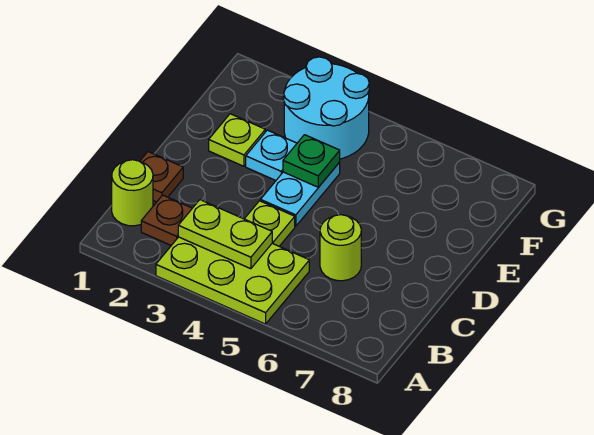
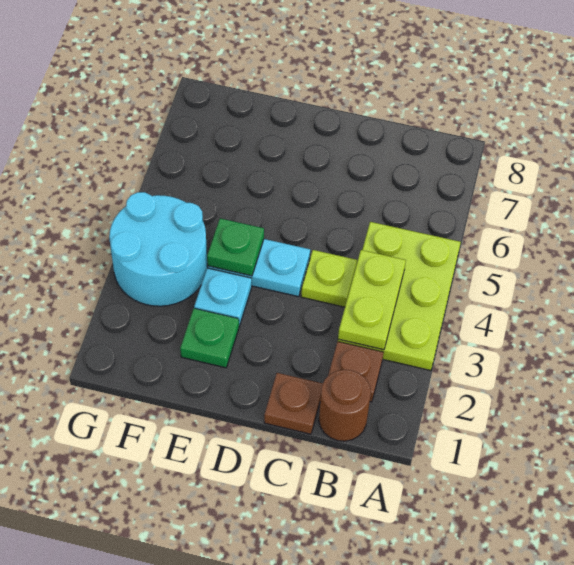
lime 1x1 round brick [112,160,153,226] -> brown 1x1 round brick [319,370,371,441]
lime 1x1 round brick [320,215,361,281] -> none
lime 1x1 plate [209,114,265,166] -> green 1x1 plate [180,309,239,368]

